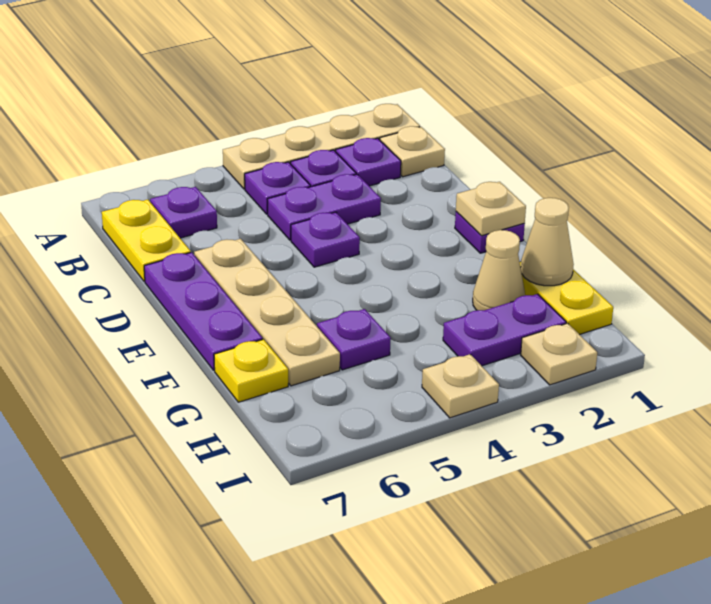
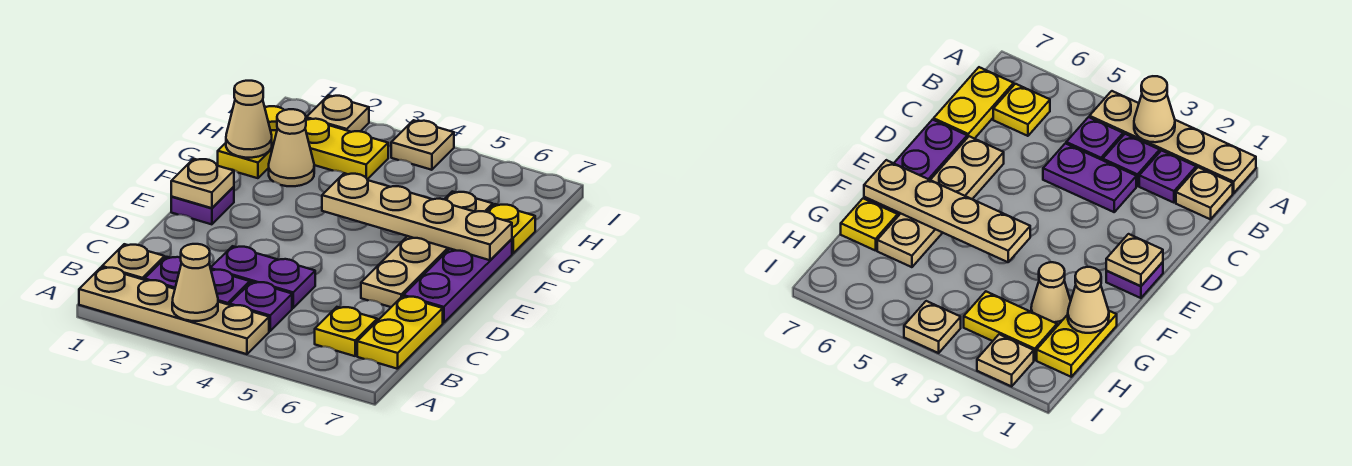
none -> tan 1x1 cone [172,244,218,321]
purple 1x1 plate [150,187,217,238] -> yellow 1x1 plate [315,307,377,356]
purple 1x1 plate [291,212,360,267] -> none
none -> tan 1x4 plate [322,173,512,260]
purple 1x1 plate [317,309,391,370] -> none
purple 1x2 plate [443,294,566,366] -> yellow 1x2 plate [305,119,388,179]

